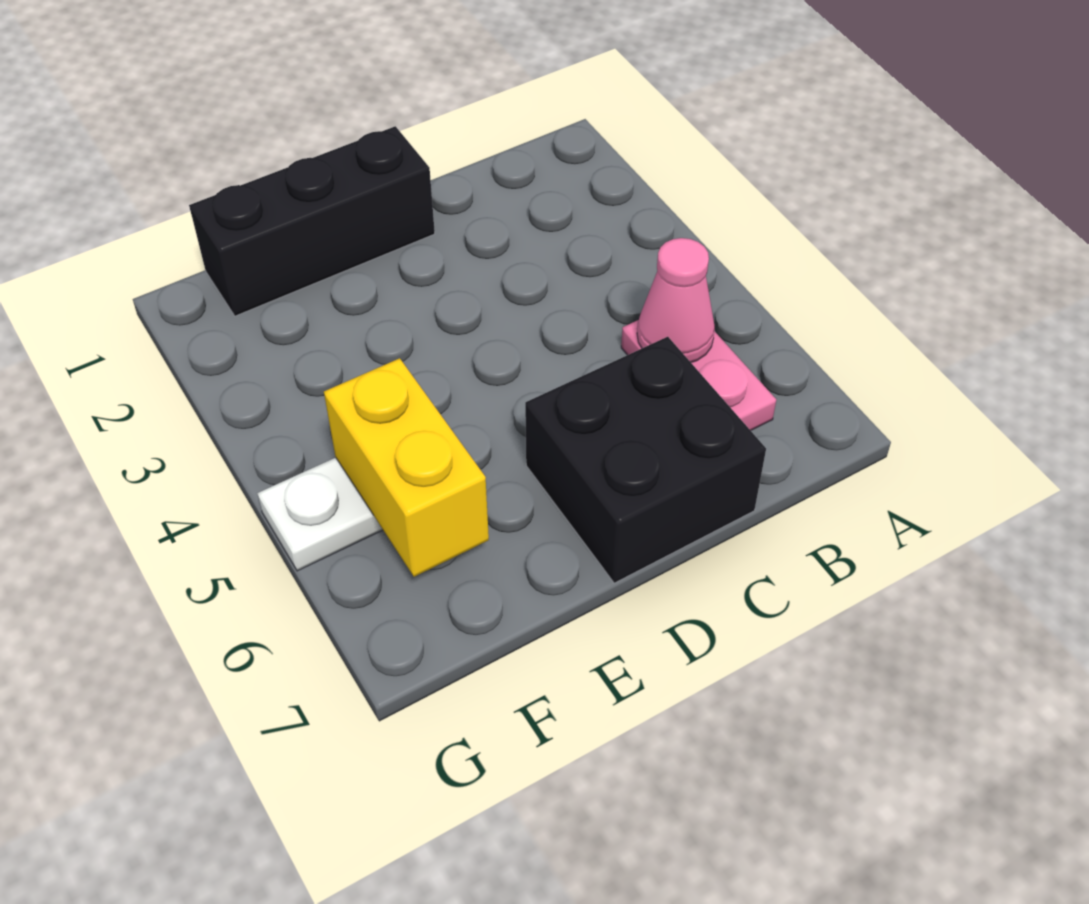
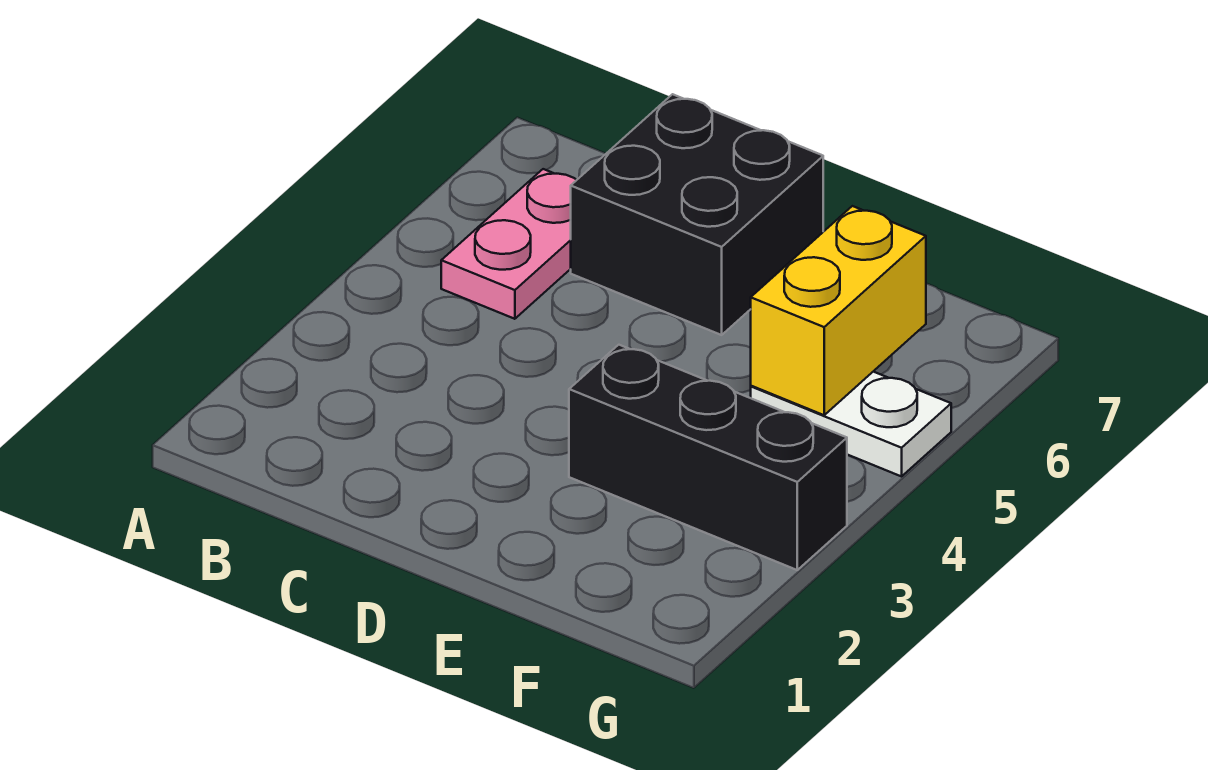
pink 1x1 cone [637,238,715,362] -> none
black 1x3 brick [189,126,435,316] -> black 1x3 brick moved to [569,345,847,570]

